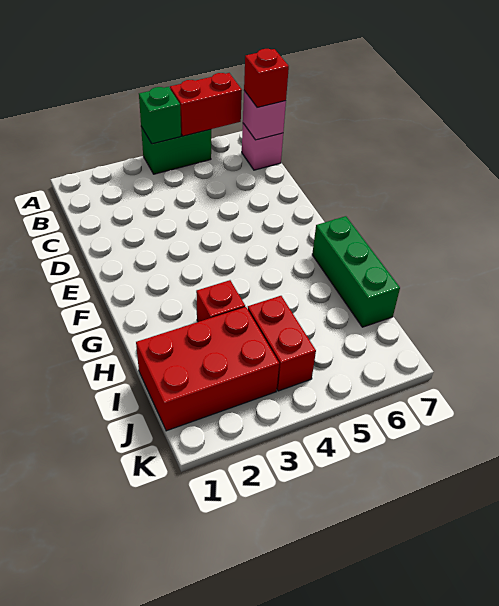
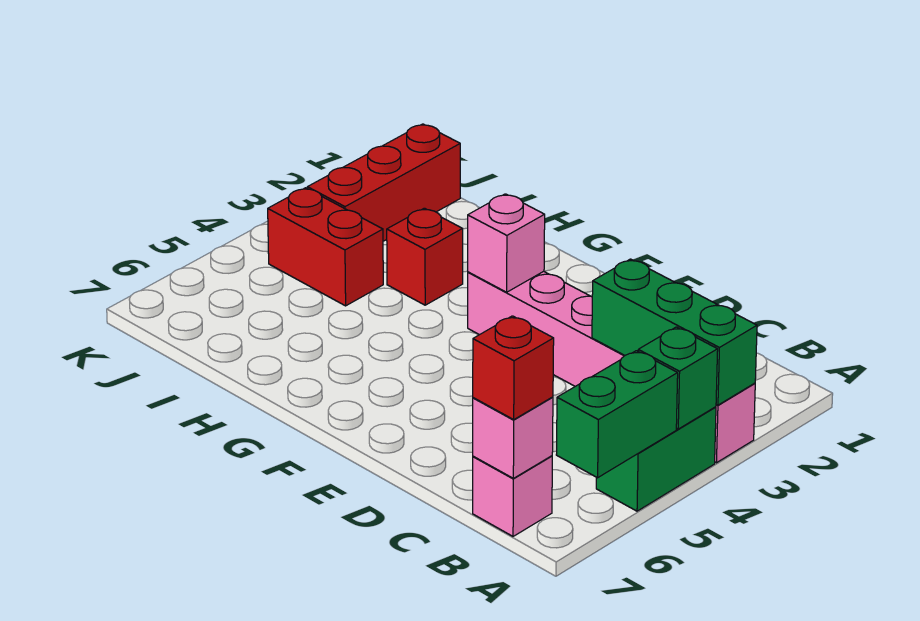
none -> pink 1x6 brick [468,271,755,463]
red 1x2 brick [170,73,242,136] -> green 1x2 brick [556,351,678,478]
none -> pink 1x1 brick [468,194,545,292]
green 1x3 brick [312,216,400,327] -> green 1x3 brick moved to [592,259,757,405]
red 2x3 brick [136,307,279,431] -> red 1x3 brick [307,124,460,241]

